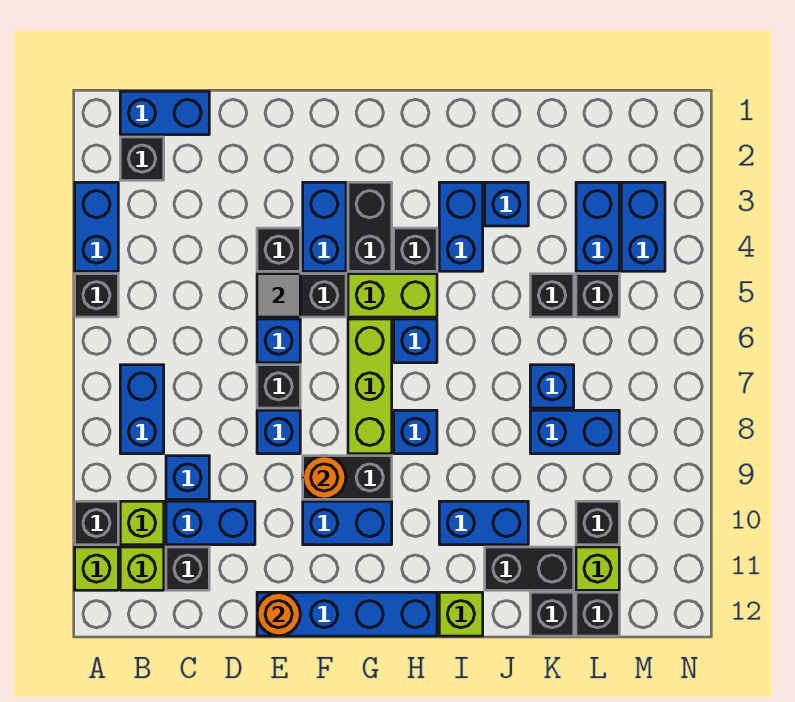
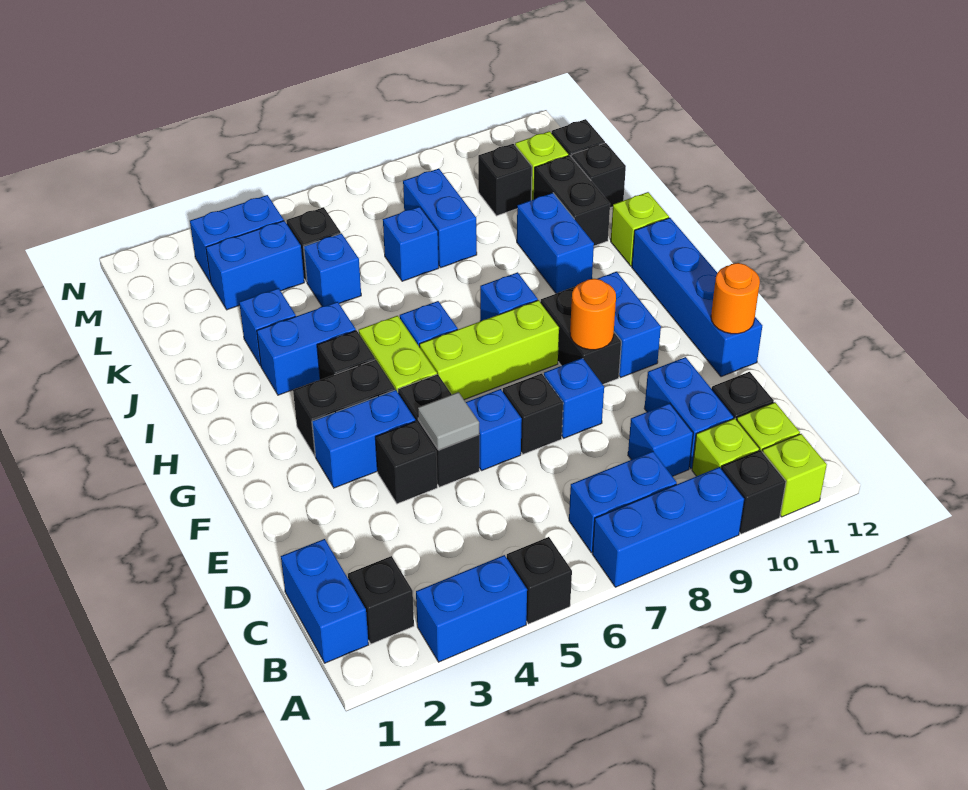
none -> blue 1x3 brick [592,467,744,587]
black 1x1 brick [530,274,574,317] -> blue 1x1 brick [304,233,361,307]

